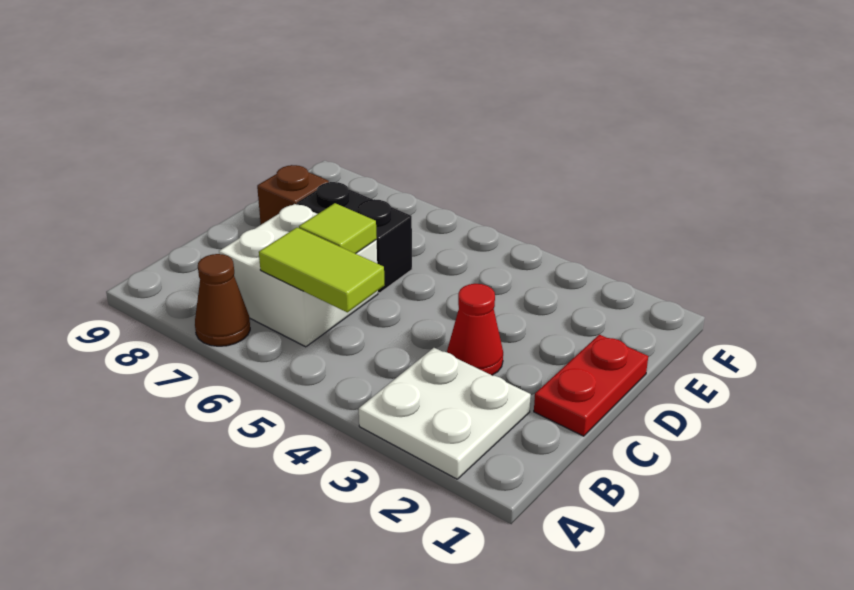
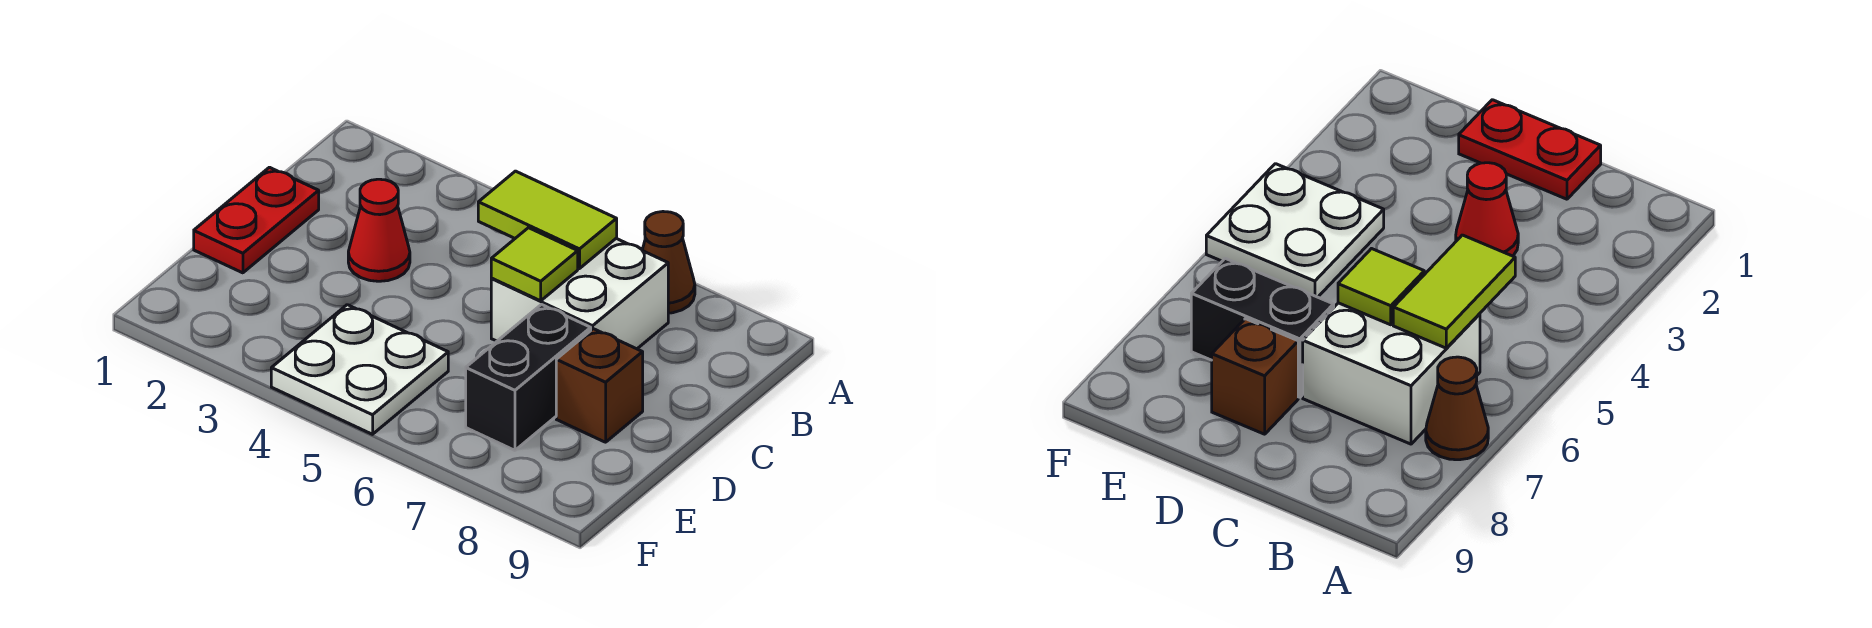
white 2x2 plate [359,348,531,479] -> white 2x2 plate moved to [271,305,448,434]
black 1x2 brick [297,182,412,293] -> black 1x2 brick turned to [466,305,591,450]

